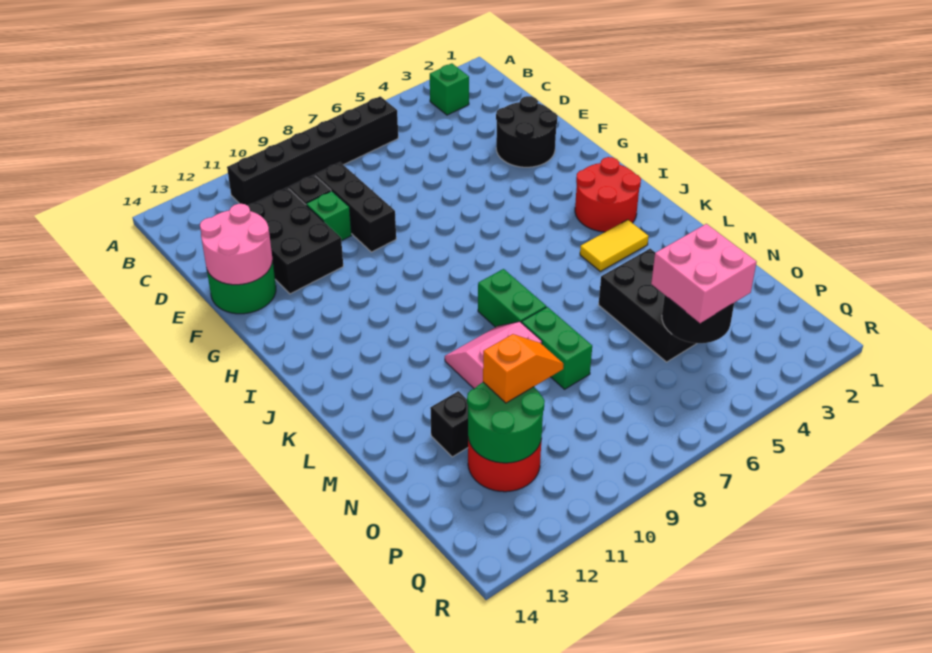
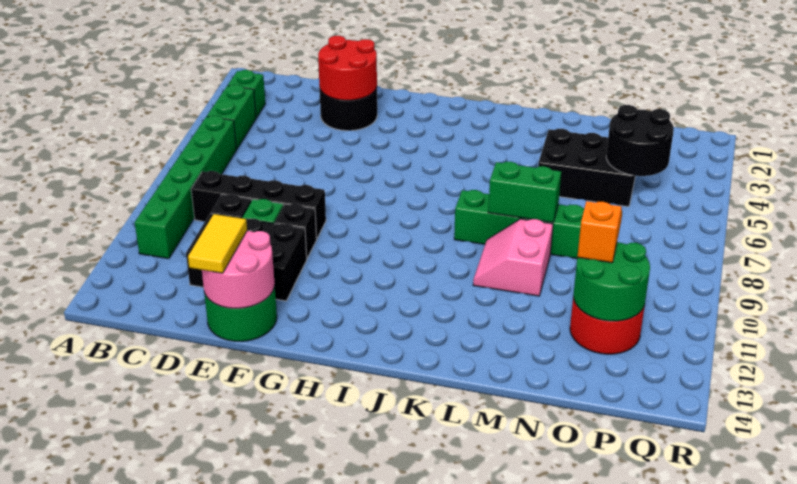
none -> green 1x2 brick [207,85,256,150]
black 1x6 brick [227,96,398,206] -> green 1x6 brick [135,116,236,259]
black 1x3 brick [315,162,396,252] -> black 1x4 brick [191,171,326,239]
red 2x2 round brick [575,157,641,232] -> red 2x2 round brick moved to [318,36,377,100]
yellow 1x2 tile [580,220,649,271] -> yellow 1x2 tile moved to [188,214,247,273]
none -> green 1x2 brick [488,162,561,222]
black 1x1 brick [430,391,468,457] -> black 1x1 brick moved to [275,204,317,258]
pink 2x2 brick [651,224,756,323] -> none

